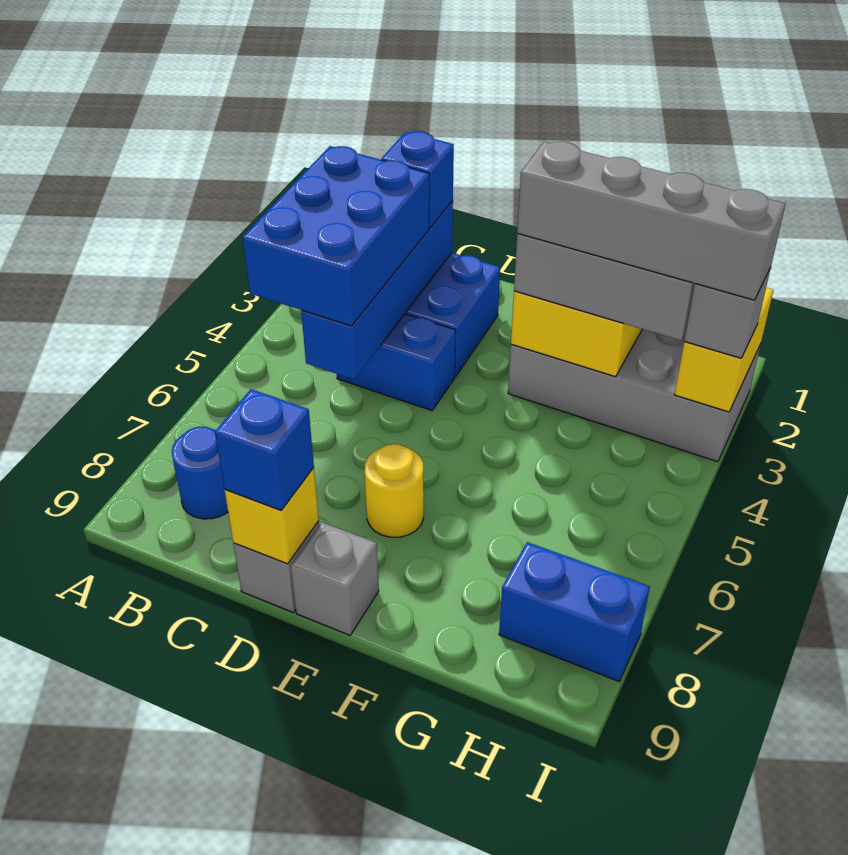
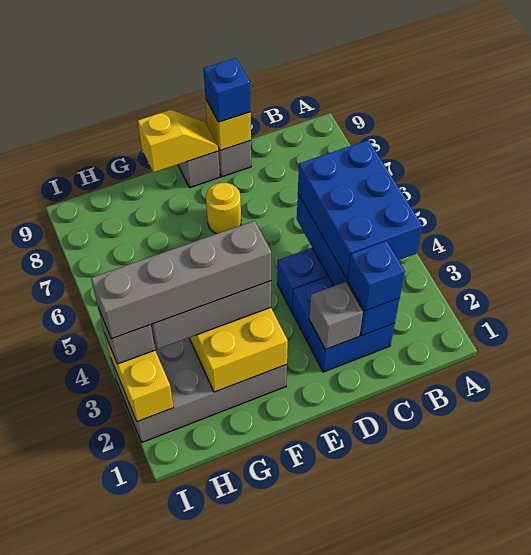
blue 1x1 round brick [172,427,228,519] -> none
none -> grey 1x1 brick [309,282,363,349]
none -> yellow 1x2 slope [138,110,218,173]
blue 1x2 brick [499,542,650,681] -> none

